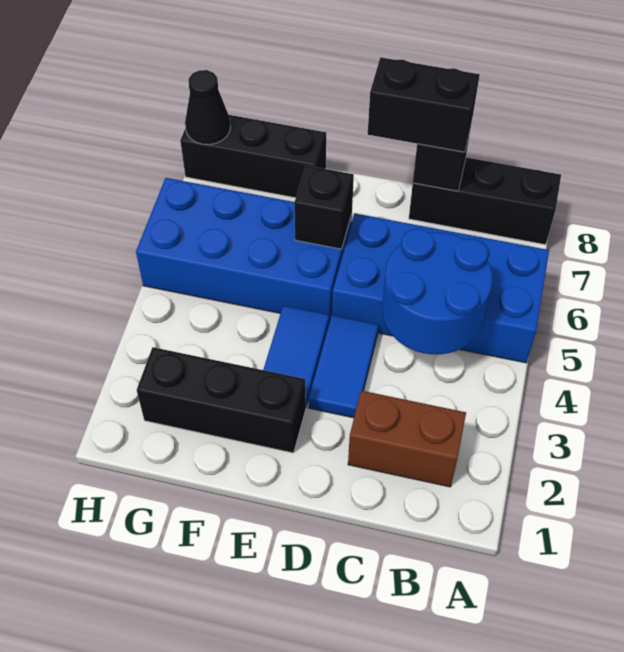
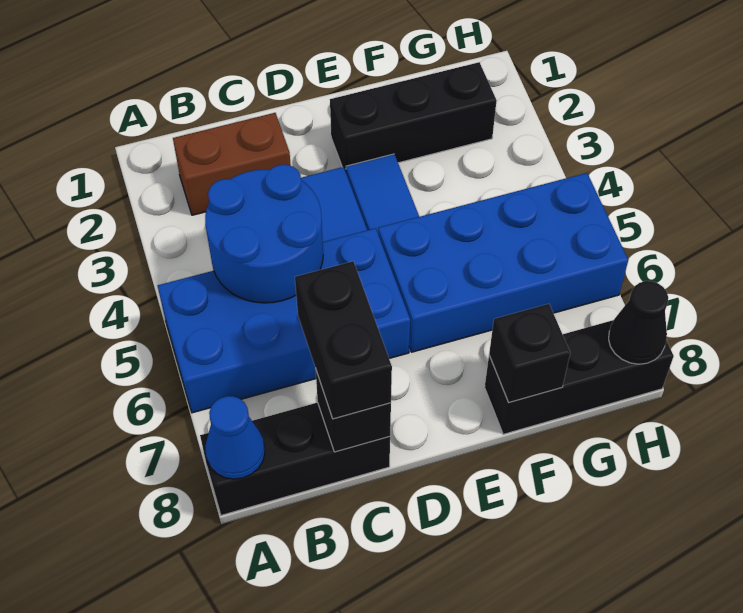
none -> blue 1x1 cone [205,396,265,479]
black 1x2 brick [368,57,480,152] -> black 1x2 brick turned to [295,261,392,419]
black 1x1 brick [294,165,354,249] -> black 1x1 brick moved to [489,304,570,402]

